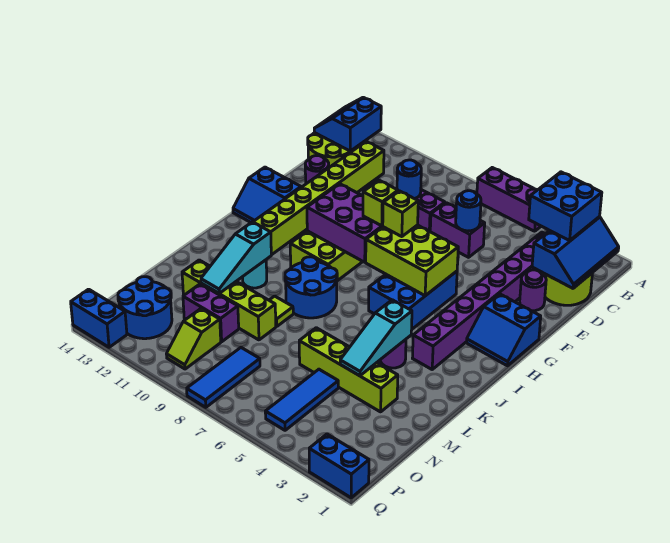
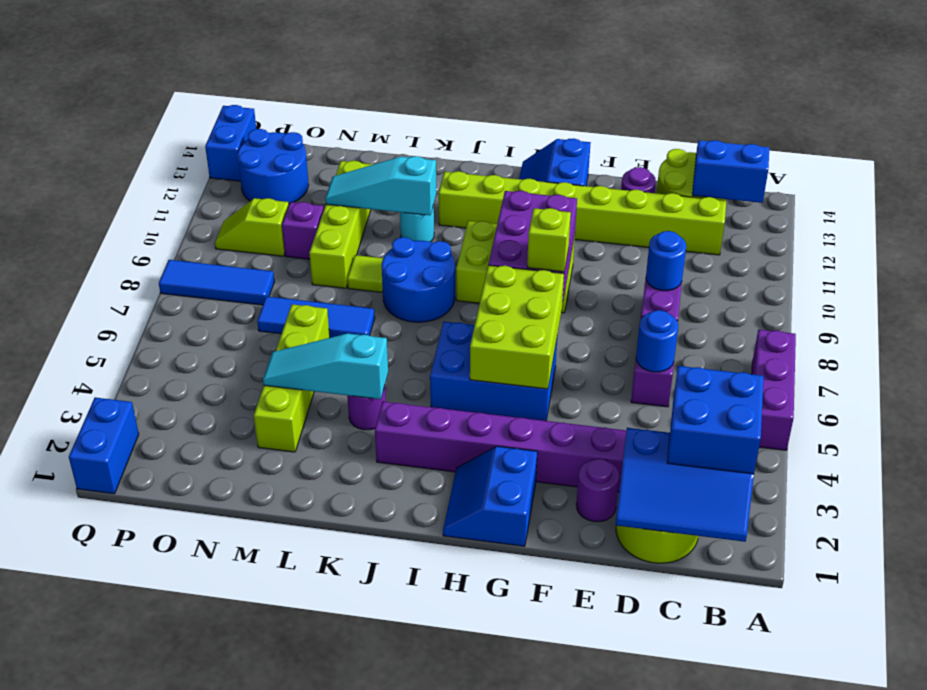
lime 1x1 brick [382,191,418,237] -> none
blue 1x3 tile [265,369,338,430] -> blue 1x3 tile moved to [257,296,375,338]
purple 1x2 brick [183,284,239,342] -> purple 1x1 brick [282,202,324,259]

